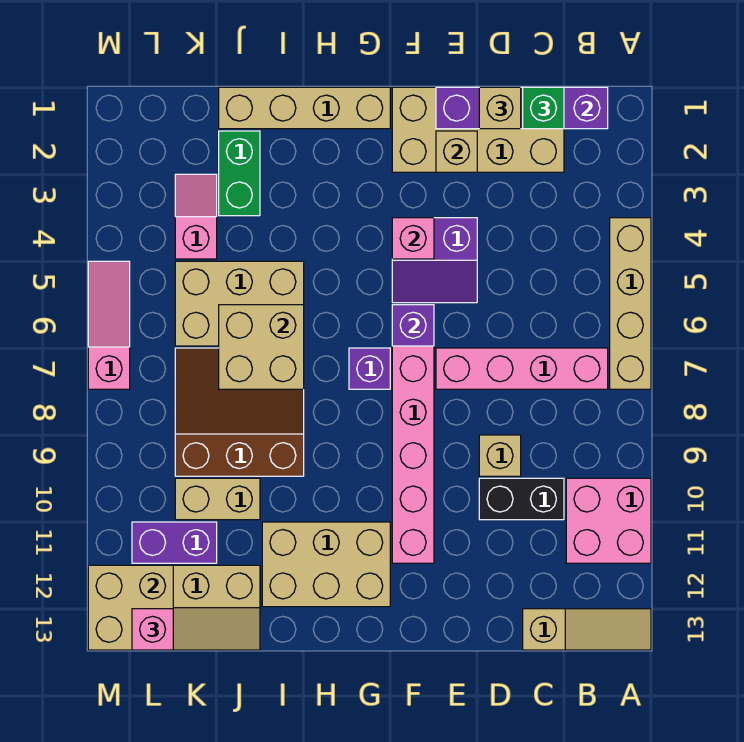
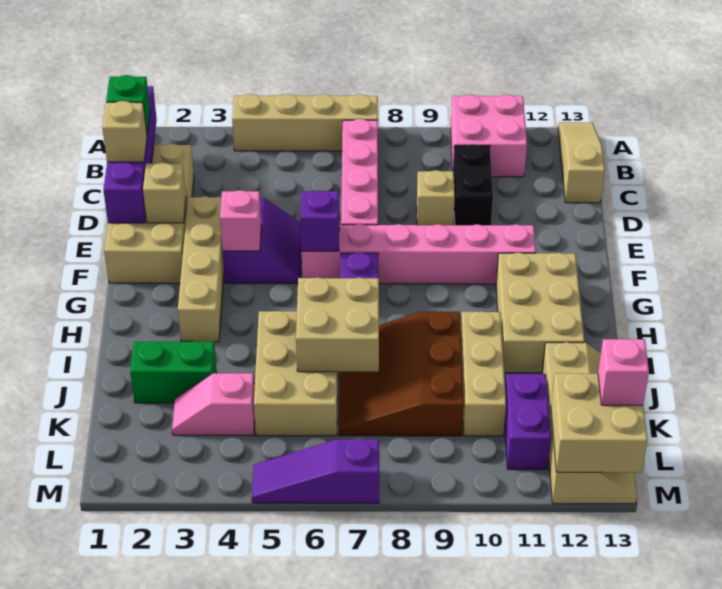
tan 1x4 brick [219,87,390,129] -> tan 1x4 brick moved to [178,196,224,342]
tan 1x2 brick [175,478,260,520] -> tan 1x3 brick [461,311,506,436]
pink 1x3 slope [88,261,130,389] -> purple 1x3 slope [252,439,379,503]

